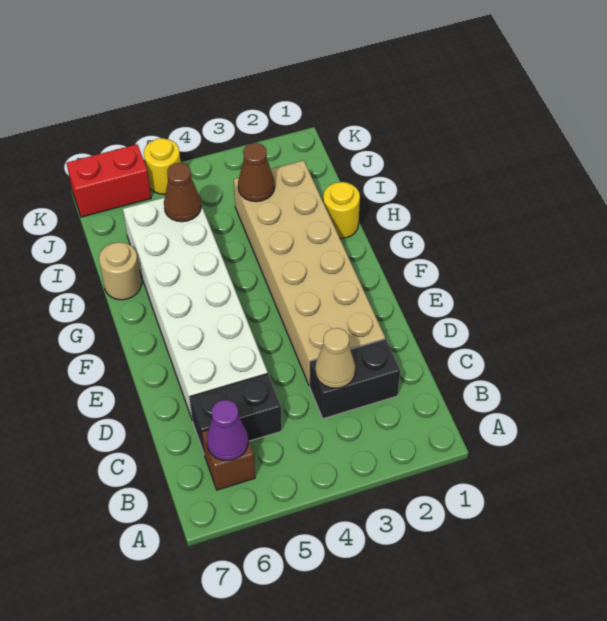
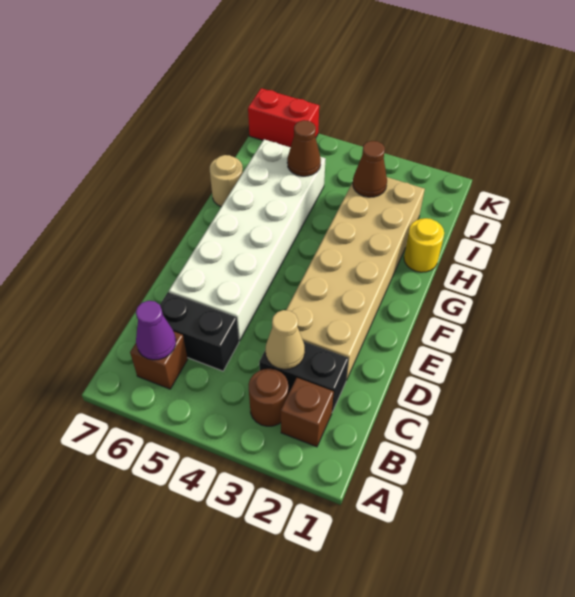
none -> brown 1x1 brick [281,378,334,447]
none -> brown 1x1 round brick [248,369,288,426]
yellow 1x1 round brick [144,138,181,194] -> none

